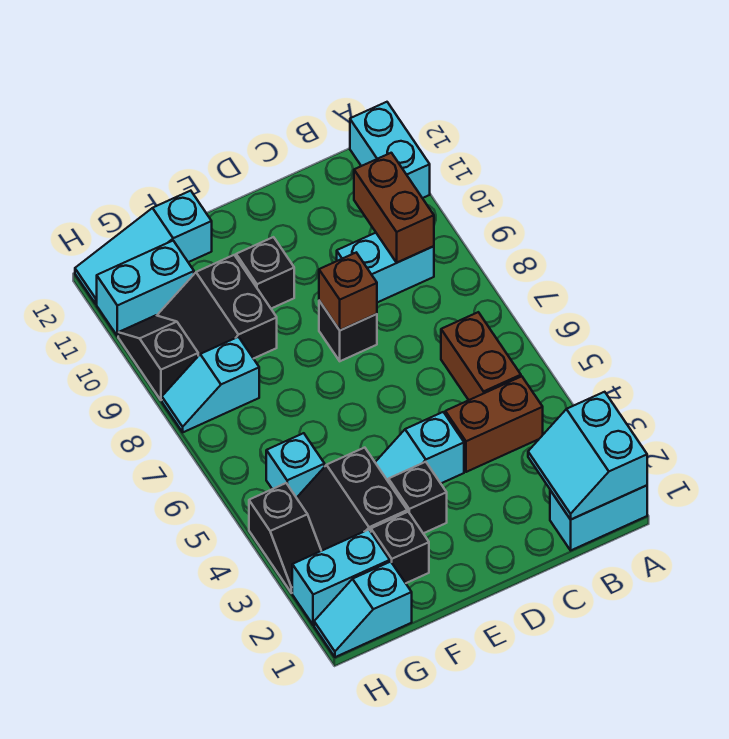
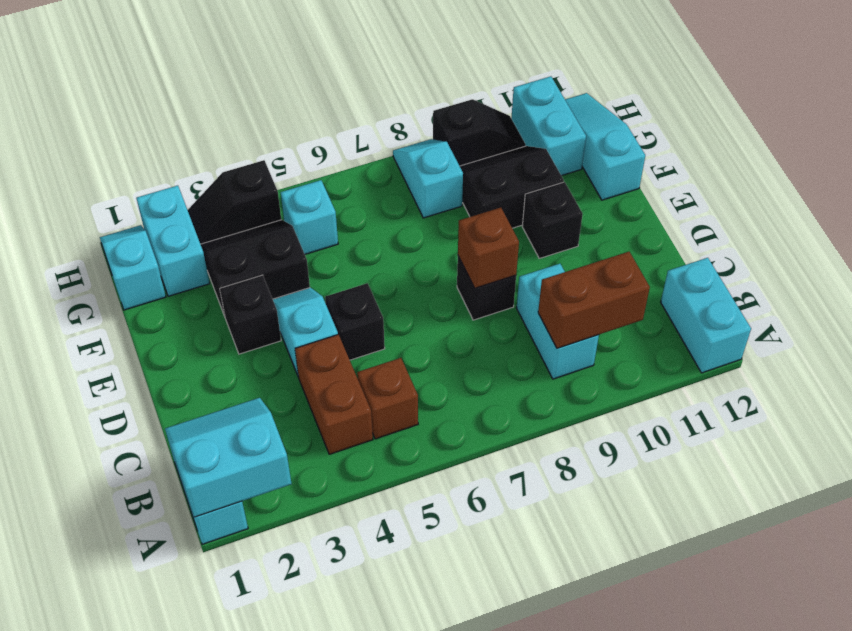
cyan 1x2 brick [350,102,430,198] -> cyan 1x2 brick turned to [661,258,751,373]
brown 1x2 brick [441,312,521,400] -> brown 1x1 brick [357,358,418,439]
black 1x1 brick [371,512,429,583] -> black 1x1 brick moved to [325,283,385,360]

